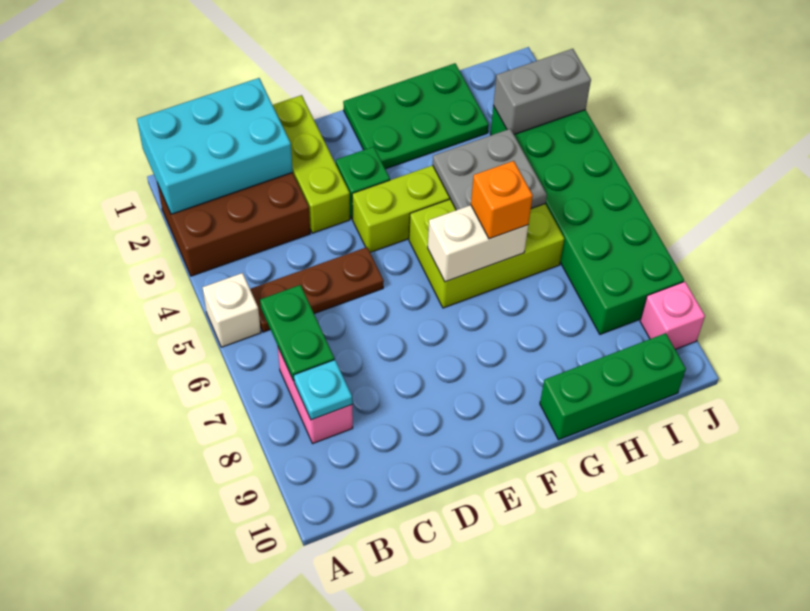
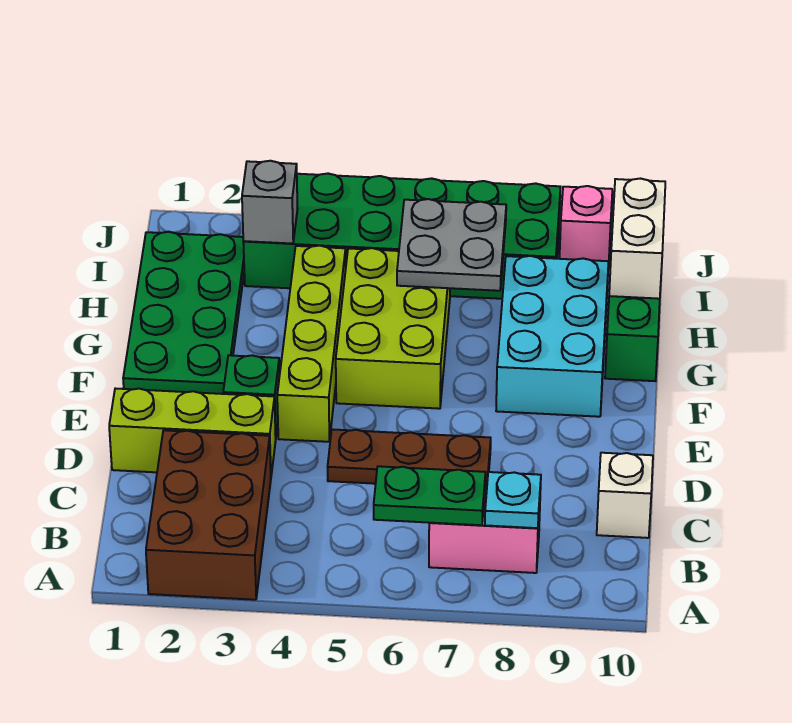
cyan 2x3 brick [137,78,293,214] -> cyan 2x3 brick moved to [496,256,608,417]
white 1x1 brick [202,273,261,347] -> white 1x1 brick moved to [597,453,653,538]
brown 1x3 plate [250,247,384,332] -> brown 1x3 plate turned to [328,429,491,487]
green 2x3 plate [343,63,489,169] -> green 2x4 plate [123,232,244,394]
white 1x2 brick [428,205,528,282] -> white 1x2 brick moved to [609,179,665,299]
grey 2x2 plate [433,129,547,210] -> grey 2x2 plate moved to [397,199,506,291]
orange 1x1 brick [471,161,533,239] -> none
grey 1x2 brick [493,49,591,134] -> grey 1x1 brick [242,161,298,244]

